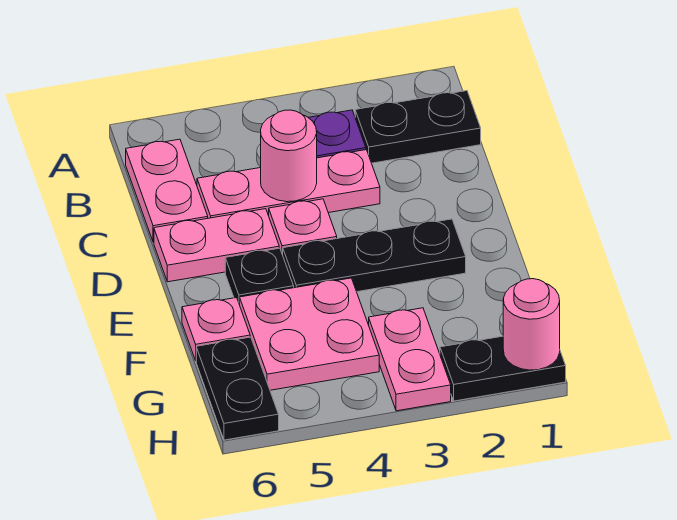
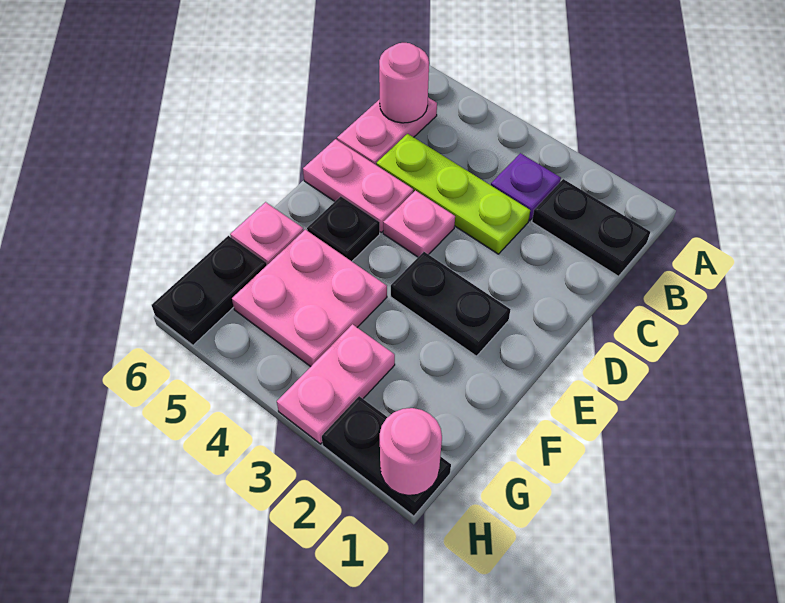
pink 1x3 plate [197,150,380,218] -> lime 1x3 plate [376,134,530,254]
pink 1x1 round brick [261,110,317,202] -> pink 1x1 round brick moved to [379,43,429,123]
black 1x3 plate [283,219,466,292] -> black 1x2 plate [391,252,511,356]

